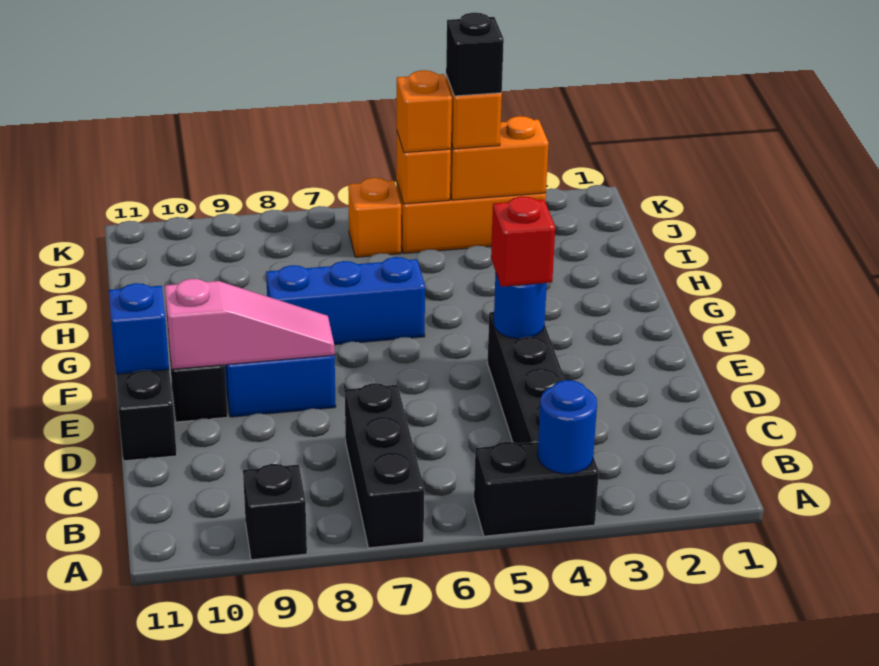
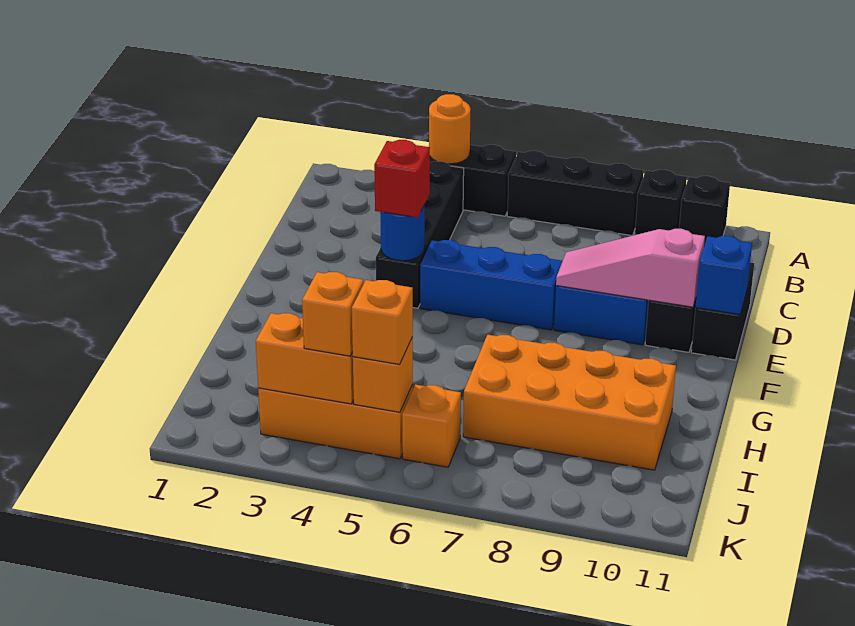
blue 1x1 round brick [538,380,597,474] -> orange 1x1 round brick [429,94,471,164]
black 1x3 brick [345,383,424,548] -> black 1x3 brick turned to [507,151,643,236]
blue 1x3 brick [266,257,425,345] -> blue 1x3 brick moved to [420,240,562,330]
none -> orange 2x4 brick [463,335,676,470]
black 1x1 brick [446,13,504,96] -> black 1x1 brick moved to [679,176,730,245]

